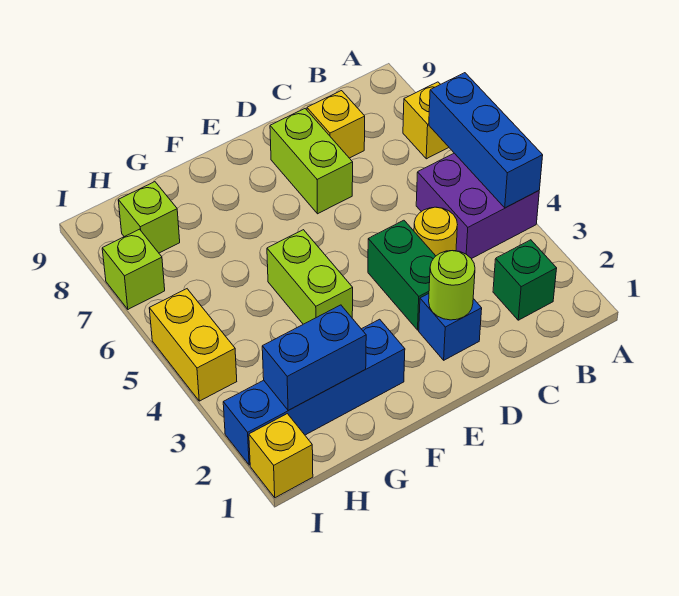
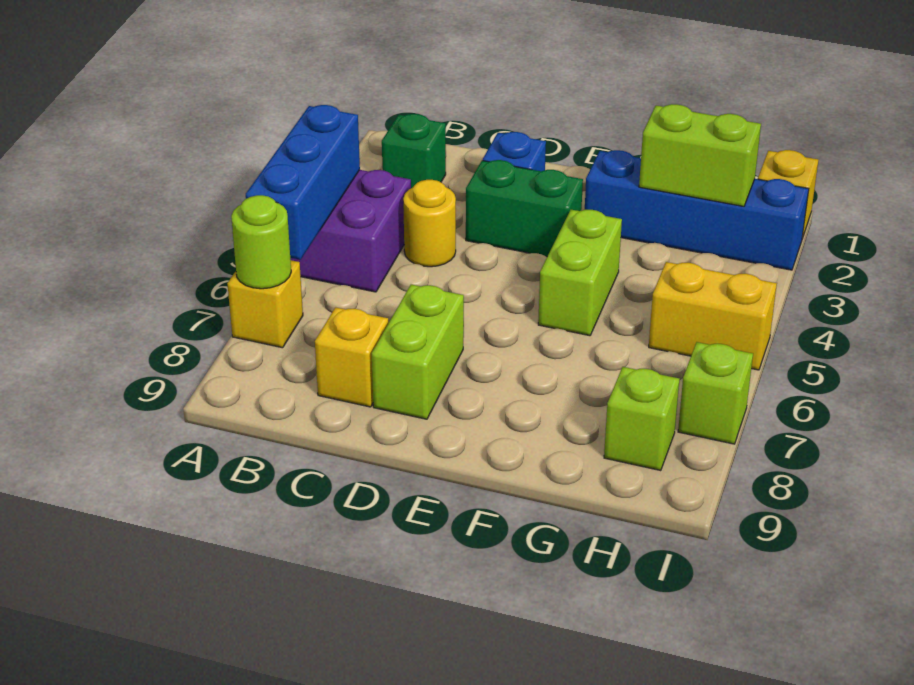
lime 1x1 round brick [429,251,475,320] -> lime 1x1 round brick moved to [231,195,291,289]
green 1x2 brick [368,220,435,330] -> green 1x2 brick turned to [466,160,583,256]
blue 1x2 brick [262,305,366,411] -> lime 1x2 brick [639,104,761,206]
yellow 1x2 brick [149,289,237,401] -> yellow 1x2 brick turned to [649,262,777,370]

